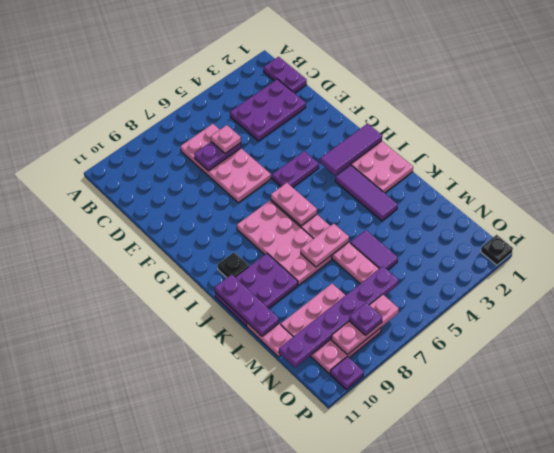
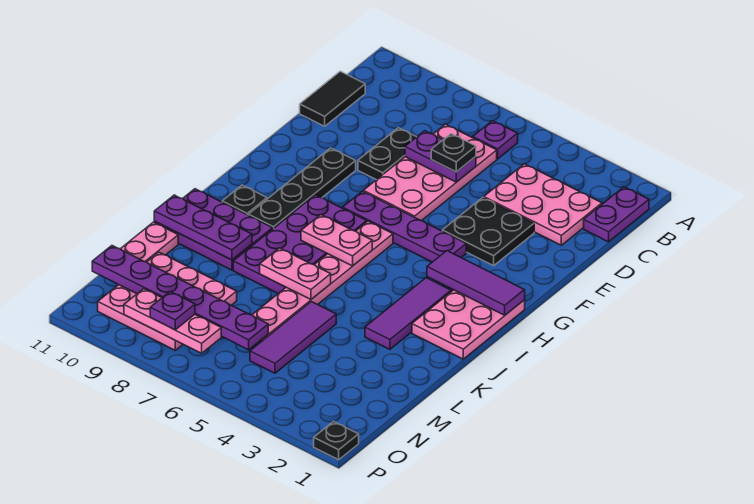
purple 2x3 plate [230,79,306,141] -> pink 2x3 plate [484,164,602,245]
none -> black 1x2 tile [300,71,365,126]
pink 1x1 plate [211,125,241,153] -> black 1x1 plate [431,134,476,172]
none -> black 1x2 plate [358,128,416,180]
none -> black 2x2 plate [442,198,534,266]
none -> black 1x4 plate [249,148,356,229]
purple 1x2 plate [272,151,319,187] -> purple 1x4 plate [343,191,466,262]
pink 1x2 plate [271,183,317,226] -> pink 1x2 plate turned to [301,215,372,266]
pink 2x4 plate [237,200,332,285] -> purple 2x4 plate [233,195,367,293]
purple 1x3 plate [215,274,279,336] -> purple 1x3 plate turned to [154,195,252,260]
purple 1x2 tile [350,230,398,270] -> purple 1x3 tile [250,302,336,373]
purple 1x1 plate [330,357,364,390] -> purple 1x1 plate moved to [473,121,518,159]

